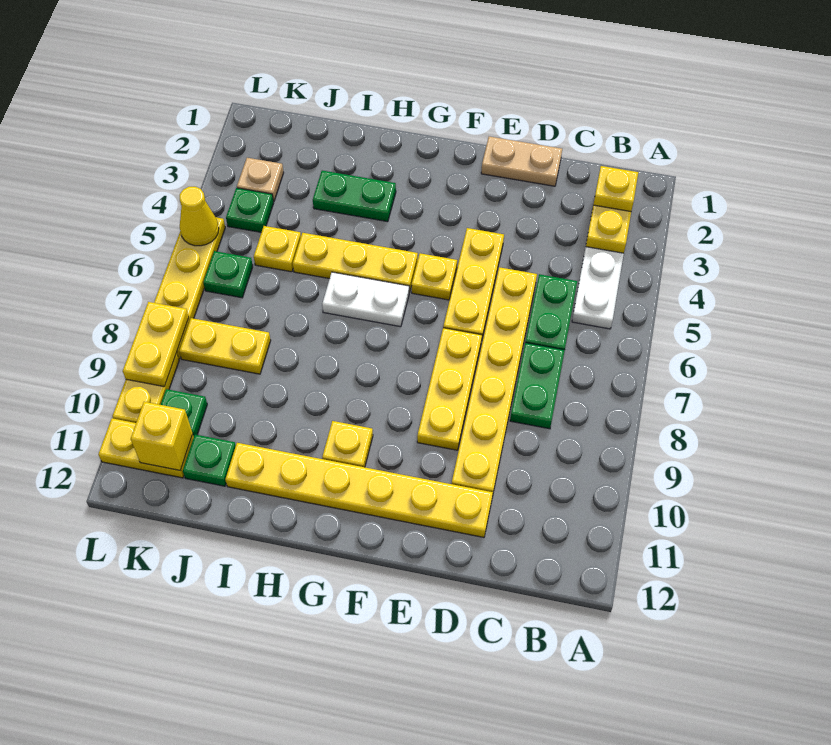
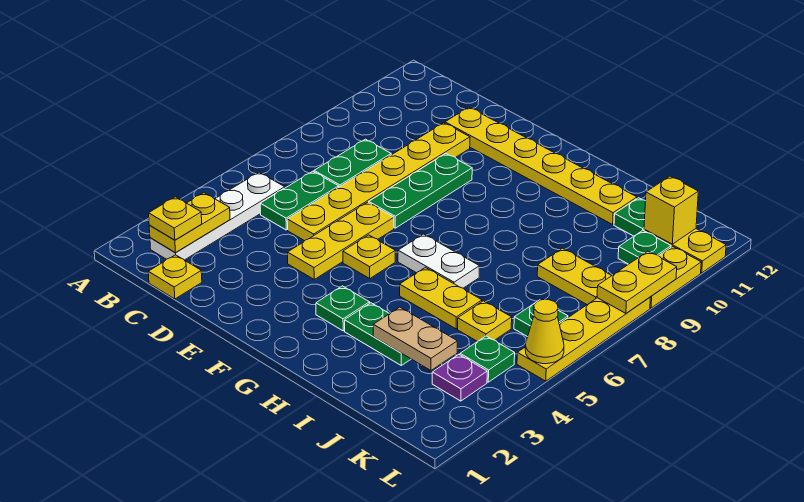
tan 1x2 plate [481,136,562,186] -> tan 1x2 plate moved to [373,307,457,370]
yellow 1x3 plate [417,328,482,450] -> green 1x3 plate [369,154,472,228]
none -> green 1x1 plate [316,286,370,331]
yellow 1x3 plate [293,233,418,293] -> yellow 1x2 plate [400,268,482,329]
yellow 1x1 plate [322,421,373,467] -> yellow 1x1 plate moved to [148,255,202,299]
tan 1x1 plate [237,158,284,202] -> purple 1x1 plate [432,354,487,401]

